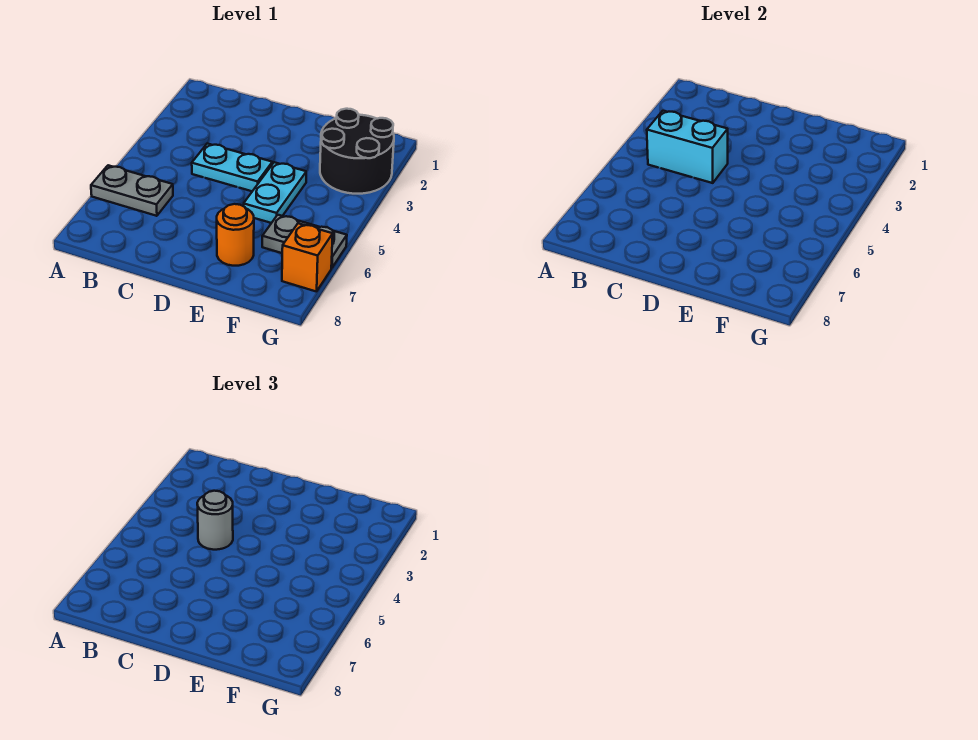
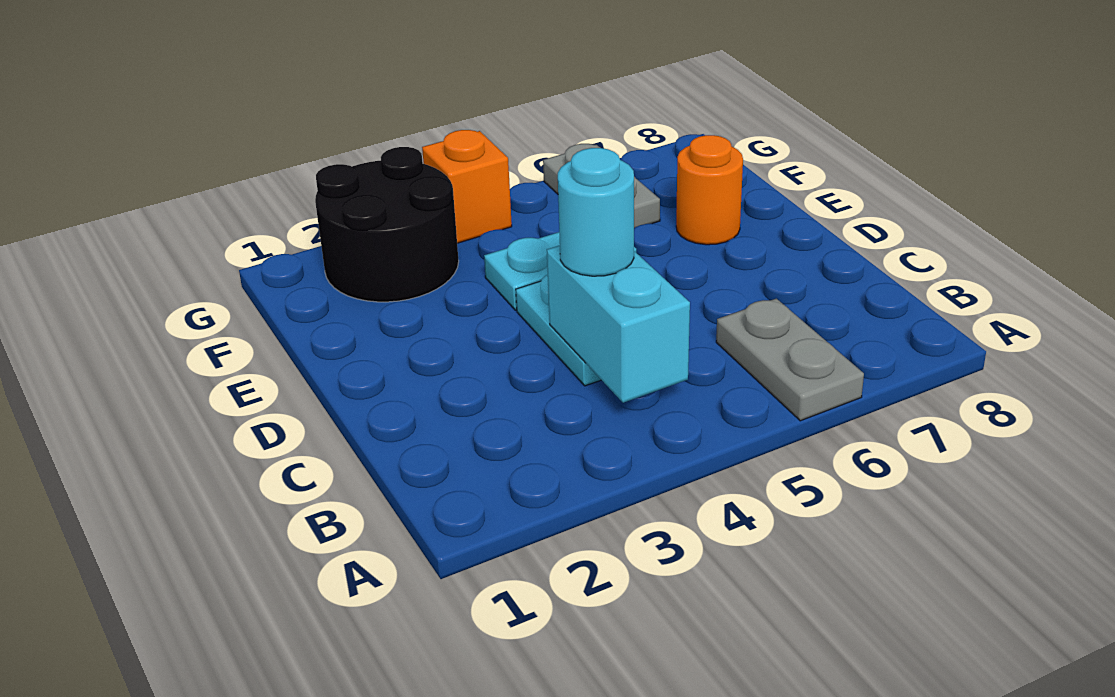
grey 1x1 round brick [197,491,233,550] -> cyan 1x1 round brick [558,148,634,276]
orange 1x1 brick [282,223,333,292] -> orange 1x1 brick moved to [422,130,512,243]

